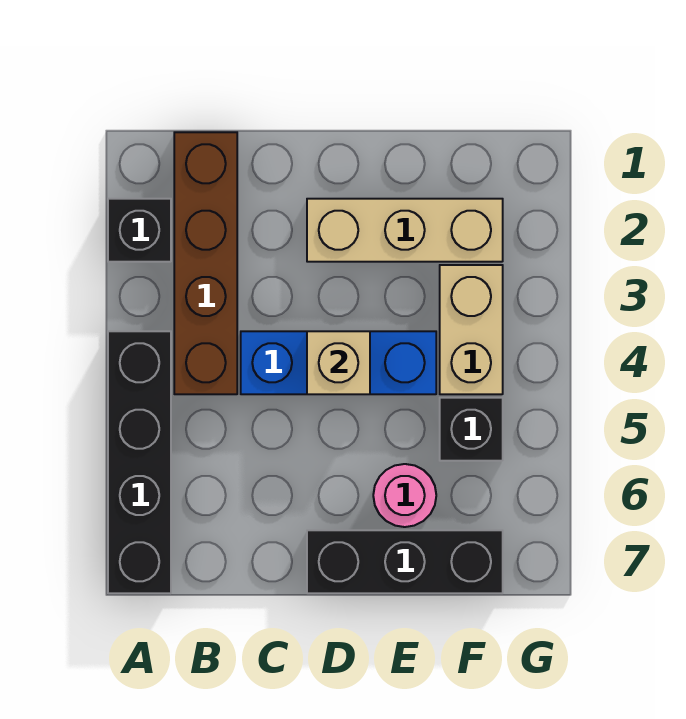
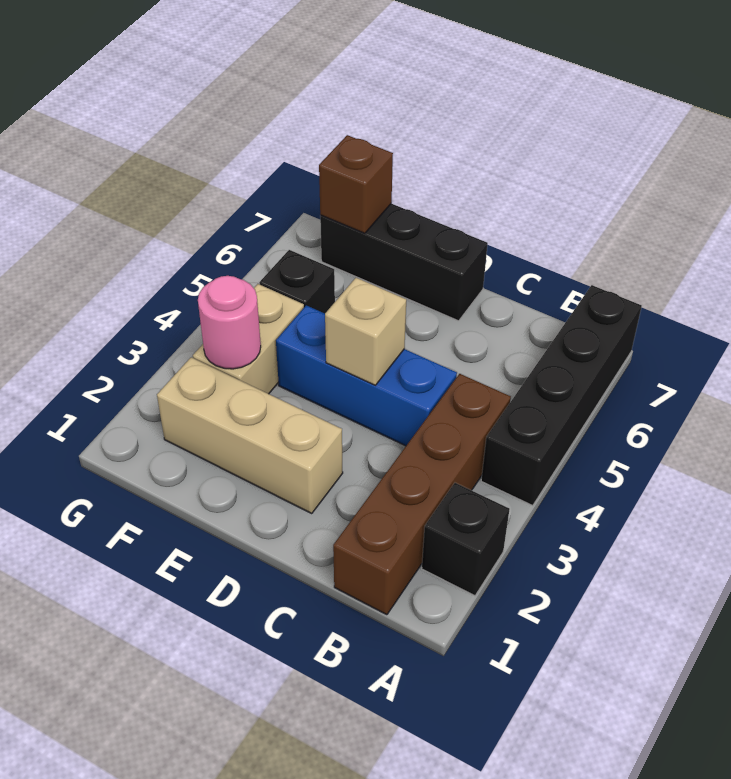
pink 1x1 round brick [373,464,436,527] -> pink 1x1 round brick moved to [198,276,261,369]
none -> brown 1x1 brick [319,135,393,233]

